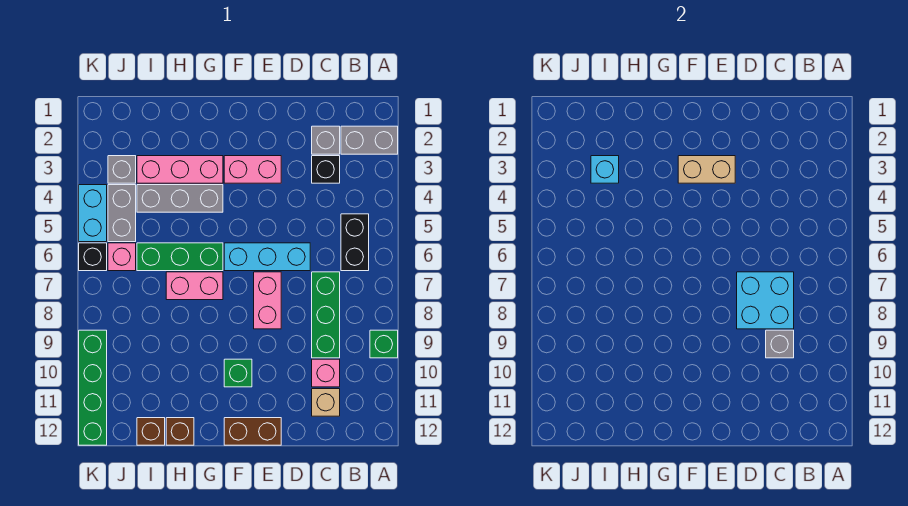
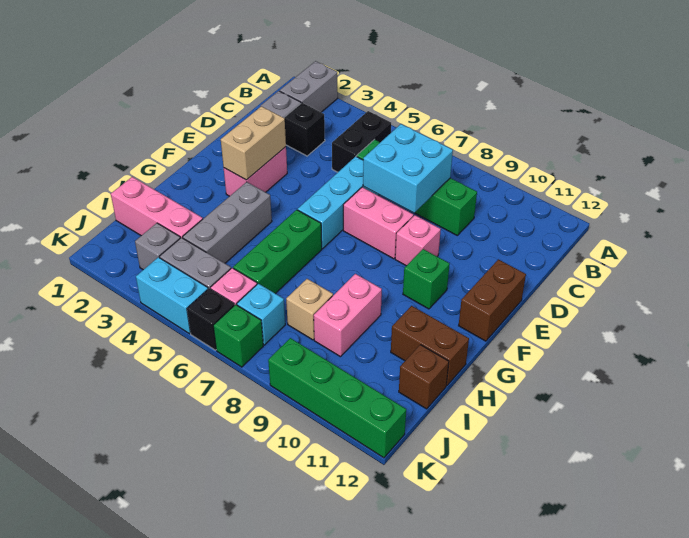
green 1x1 brick [370,330,398,358] -> green 1x1 brick moved to [213,305,263,367]
black 1x2 brick [341,214,369,271] -> black 1x2 brick turned to [332,111,391,172]
green 1x3 brick [312,272,340,358] -> green 1x4 brick [357,140,477,235]
grey 1x1 brick [766,330,794,358] -> none
pink 1x1 brick [312,359,340,387] -> pink 1x1 brick moved to [395,215,441,266]
tan 1x1 brick [312,389,340,416] -> tan 1x1 brick moved to [286,279,333,340]
pink 1x3 brick [137,156,223,183] -> pink 1x3 brick turned to [111,177,203,238]
pink 1x2 brick [166,272,223,300] -> pink 1x2 brick moved to [314,274,382,357]
brown 1x1 brick [166,418,194,445] -> brown 1x2 brick [391,306,469,386]
cyan 1x1 brick [591,156,619,183] -> cyan 1x1 brick moved to [237,284,285,345]

